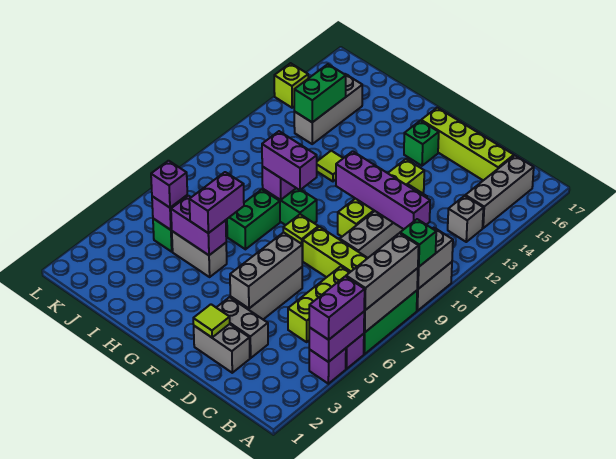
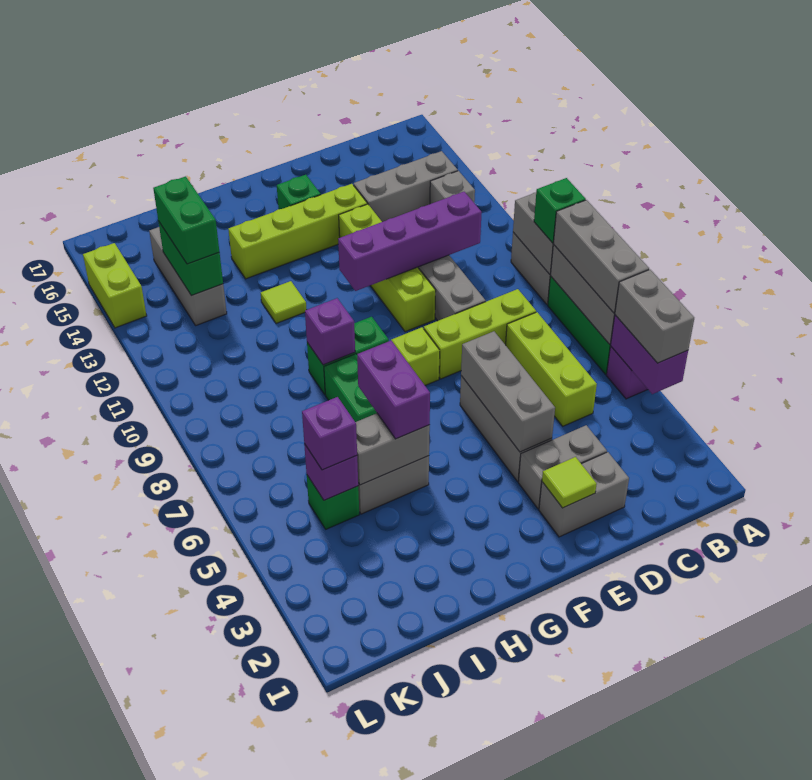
purple 1x1 brick [309,348,346,384] -> none
purple 1x2 brick [309,276,365,340] -> grey 1x2 brick [615,270,694,363]
grey 1x3 brick [465,156,534,228] -> grey 1x3 brick turned to [354,151,458,222]
lime 1x4 brick [421,108,514,180] -> lime 1x4 brick moved to [228,184,367,279]
purple 1x2 brick [262,131,317,190] -> none
purple 1x2 brick [171,196,226,255] -> grey 1x2 brick [355,413,430,485]
none -> green 1x2 brick [153,176,219,264]
lime 1x1 brick [274,63,308,108] -> lime 1x2 brick [83,243,147,328]

